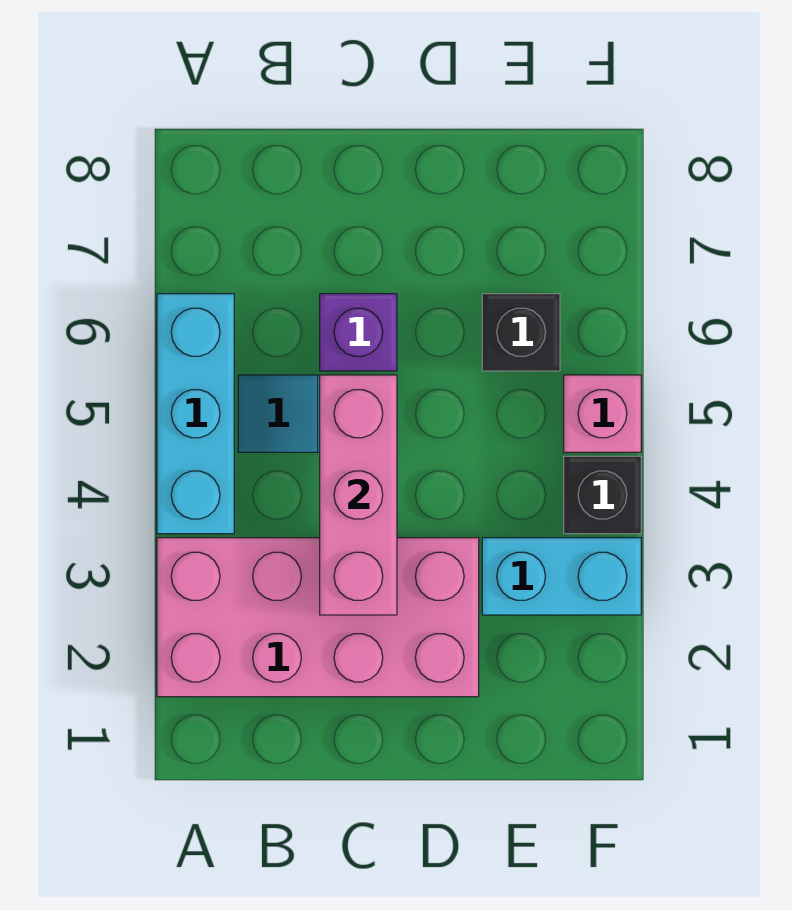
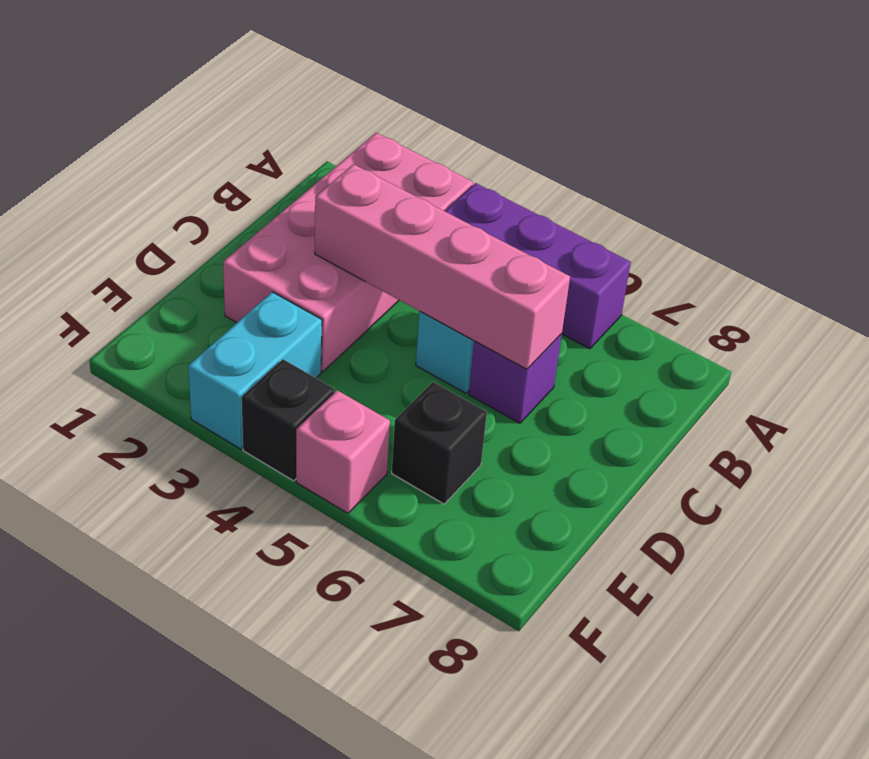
cyan 1x3 brick [157,294,234,534] -> purple 1x3 brick [445,183,631,349]
pink 1x3 brick [320,375,397,615] -> pink 1x4 brick [315,164,570,369]

